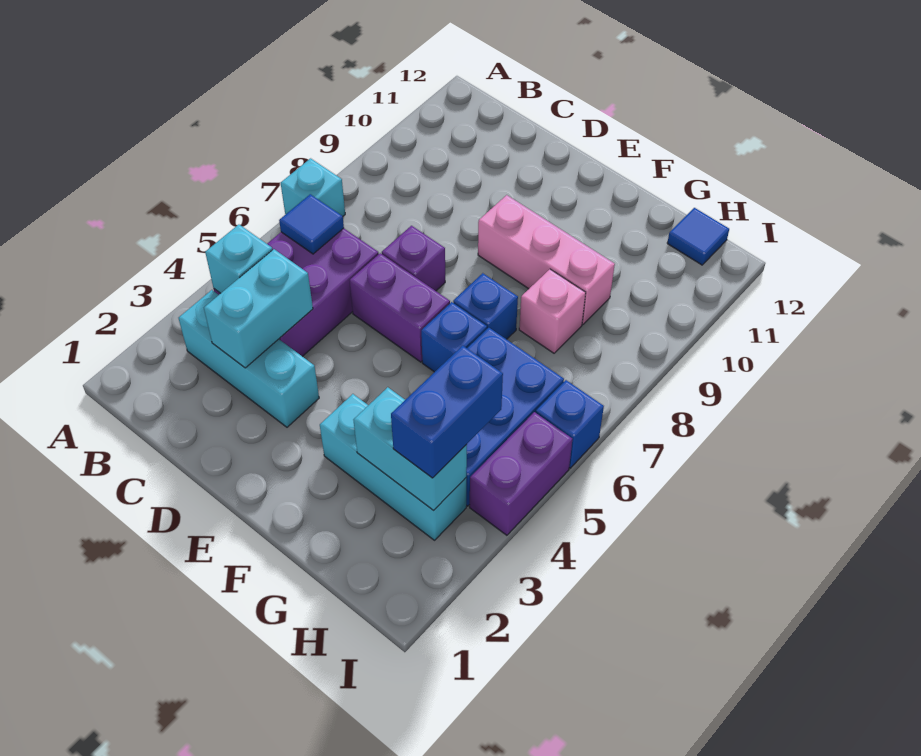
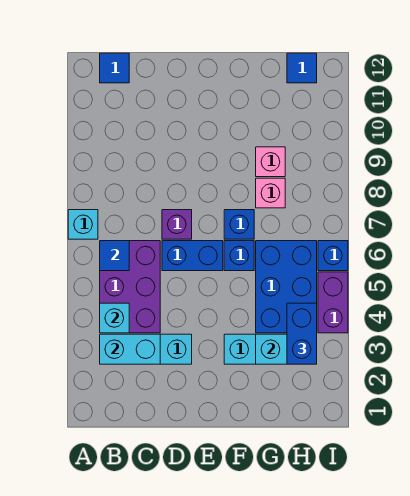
none -> blue 1x1 tile [100,53,129,83]
cyan 1x2 brick [204,249,313,368] -> cyan 1x2 brick turned to [100,334,160,364]
purple 1x2 brick [349,253,450,362] -> blue 1x2 brick [162,241,223,271]
pink 1x3 brick [478,195,615,324] -> pink 1x1 brick [256,147,285,177]

